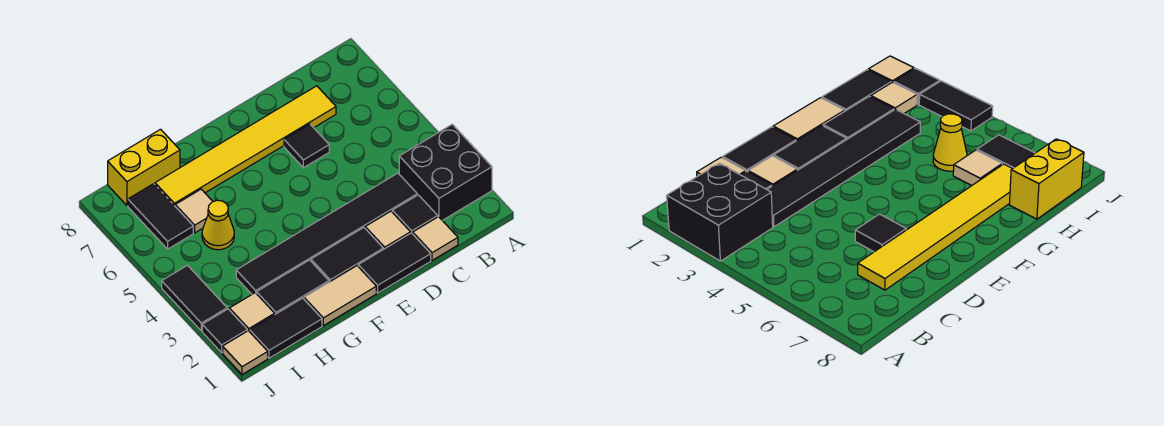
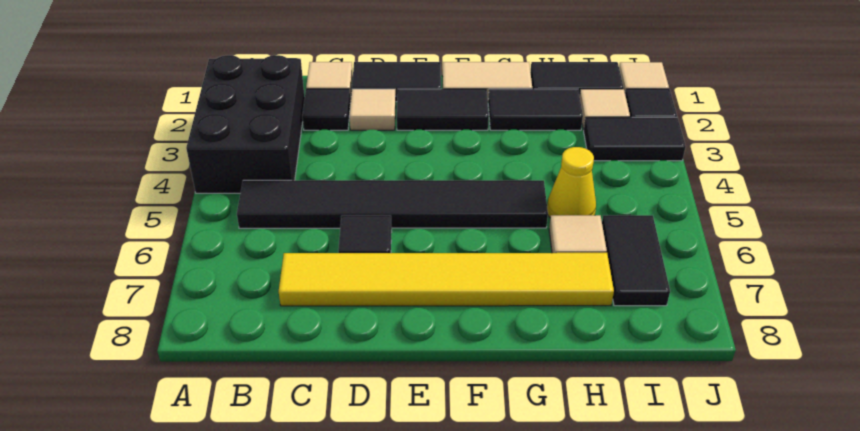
black 2x2 brick [399,124,492,220] -> black 2x3 brick [186,55,305,193]
black 1x6 tile [236,173,417,294] -> black 1x6 tile moved to [237,180,548,228]
yellow 1x2 brick [108,129,180,205] -> none
black 1x2 tile [162,265,227,331] -> black 1x2 tile turned to [584,117,686,161]

